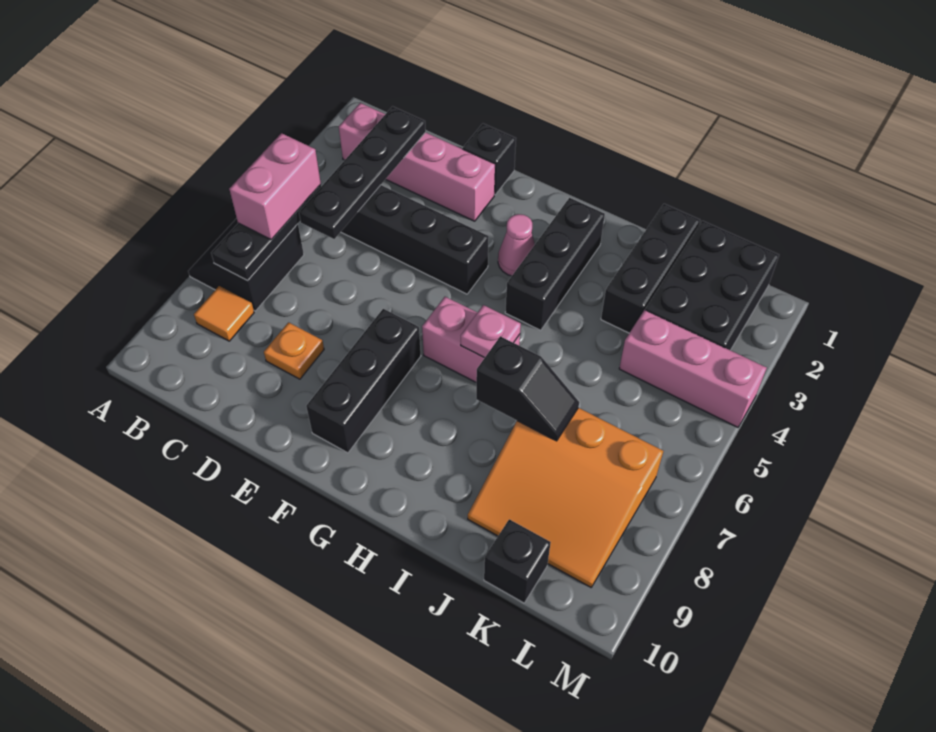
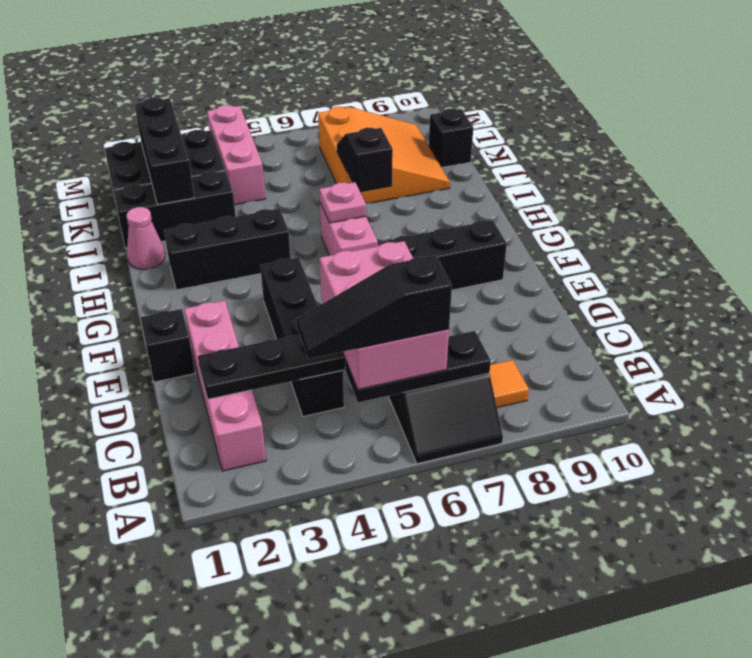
none -> black 1x3 slope [296,255,452,359]
pink 1x2 brick [229,133,321,240] -> pink 2x3 brick [319,241,449,389]
orange 1x1 plate [264,322,324,379] -> none
pink 1x1 cone [498,214,535,276] -> pink 1x1 cone moved to [126,207,165,269]
none -> black 1x3 brick [135,98,194,204]

